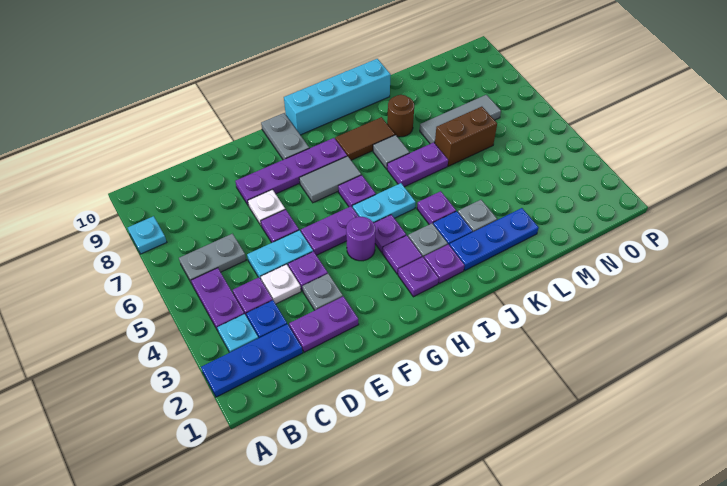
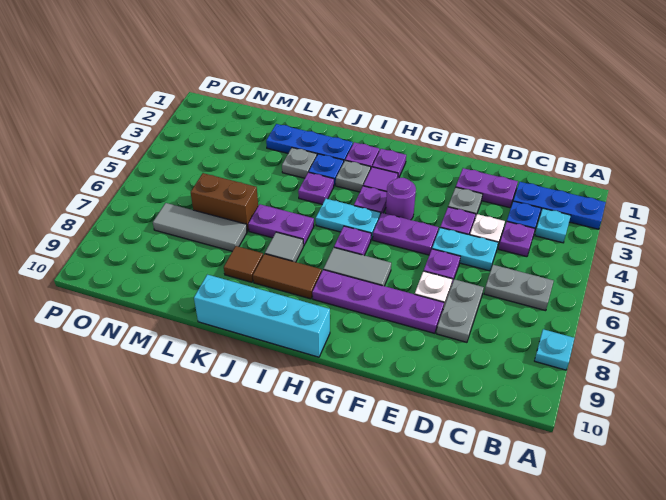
purple 1x2 plate [191,268,244,331] -> none
grey 1x2 plate [261,113,309,160] -> grey 1x2 plate moved to [436,279,484,342]
brown 1x1 round brick [387,95,414,137] -> brown 1x1 tile [224,246,263,282]

